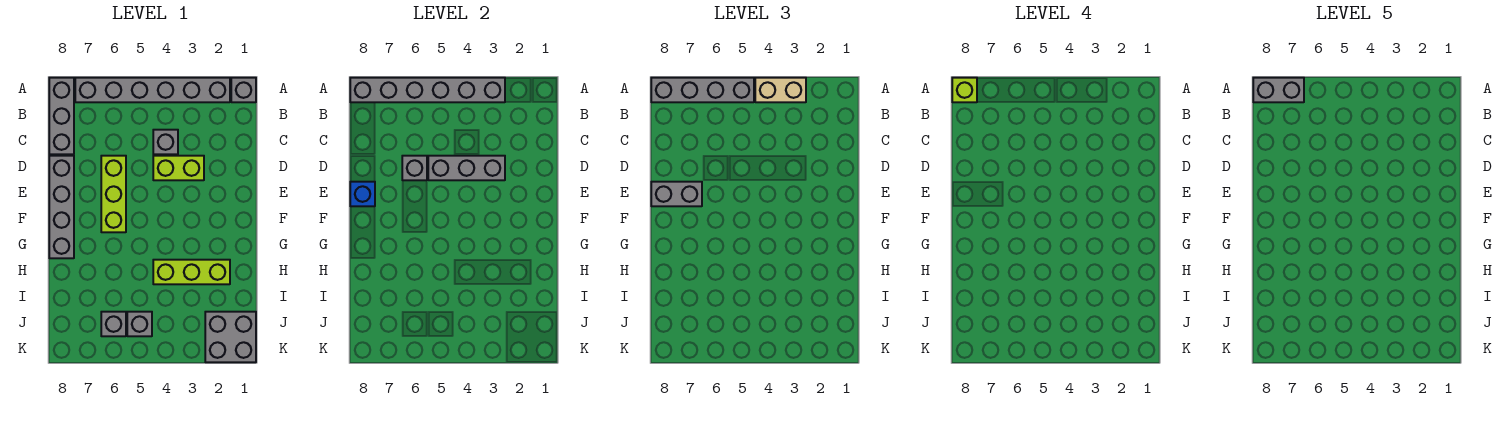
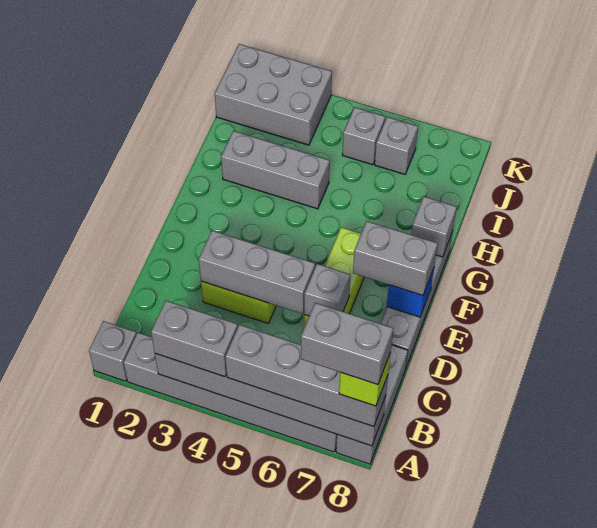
tan 1x2 brick [755,78,806,102] -> grey 1x2 brick [151,301,238,377]
grey 1x1 brick [153,130,178,154] -> grey 1x1 brick moved to [411,197,457,257]
lime 1x3 brick [153,260,230,284] -> grey 1x3 brick [221,131,330,209]
grey 2x2 brick [205,312,256,362] -> grey 2x3 brick [215,44,332,145]

